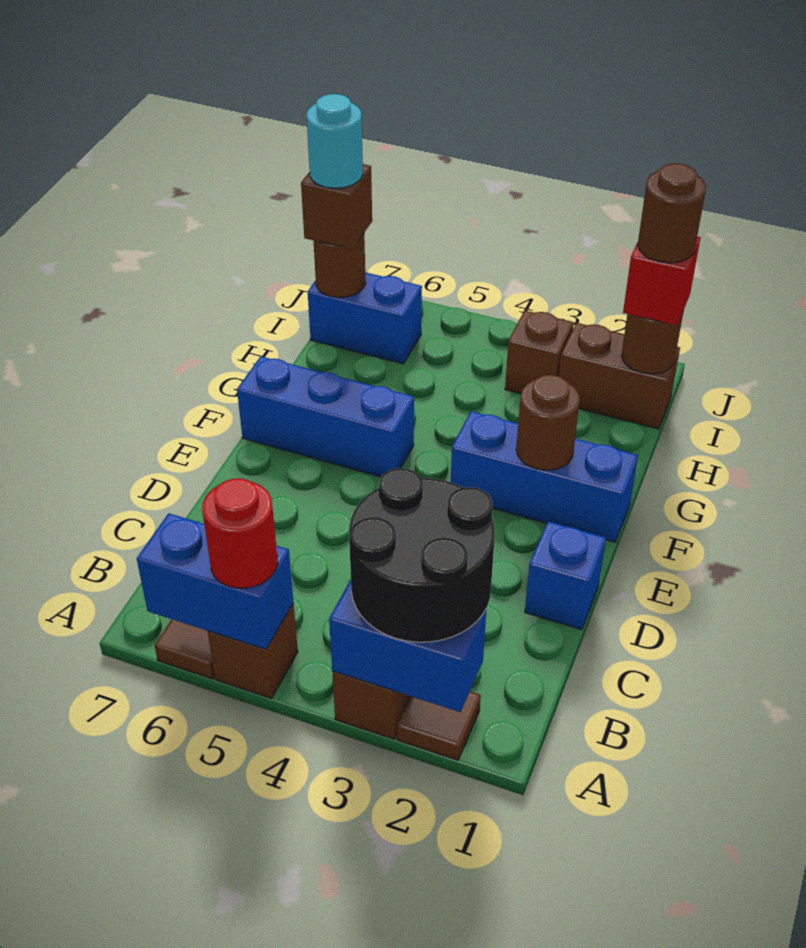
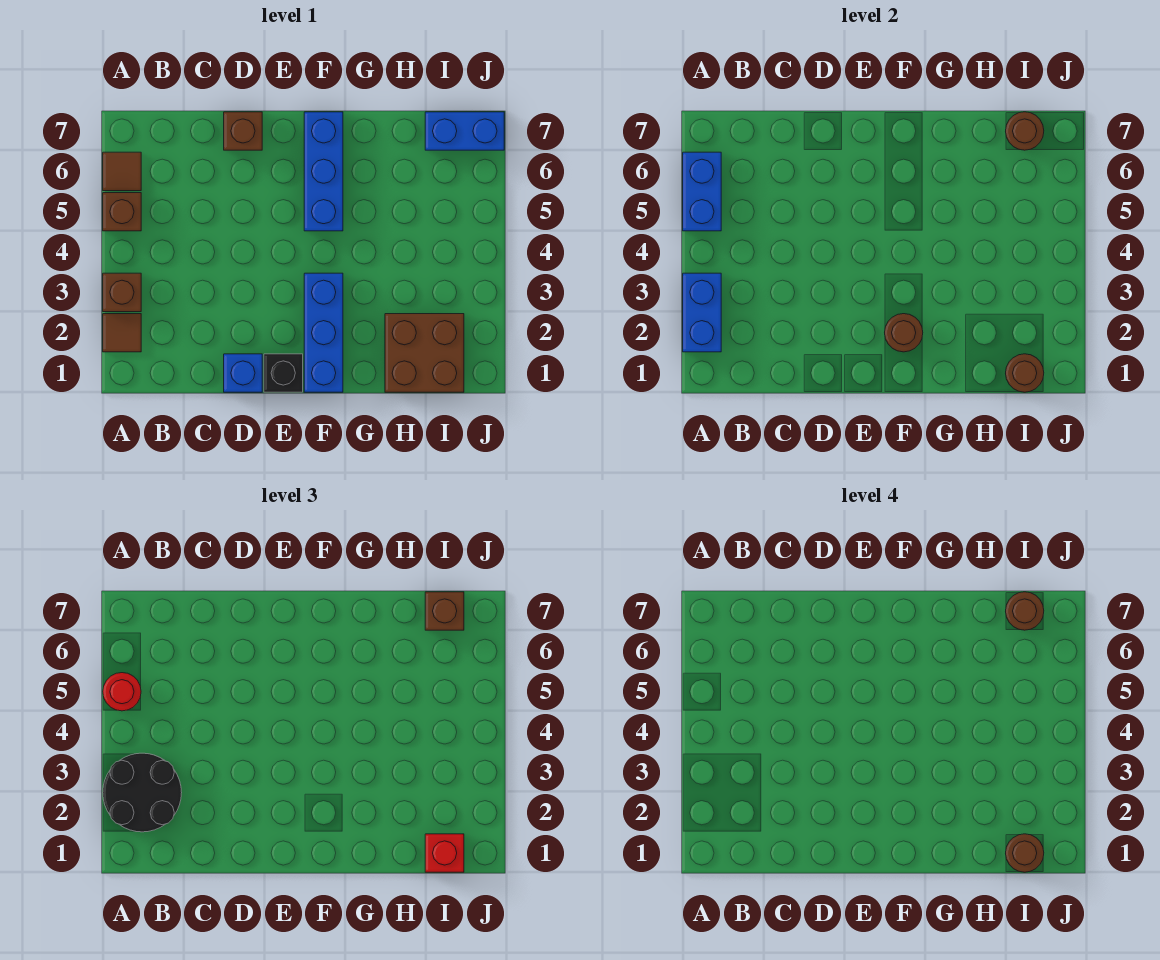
none -> black 1x1 brick [264,354,303,392]
brown 1x2 brick [559,323,680,429] -> brown 2x2 brick [385,314,464,392]
brown 1x1 brick [505,311,574,394] -> brown 1x1 brick moved to [224,112,262,150]
blue 1x2 brick [308,272,422,364] -> blue 1x2 brick turned to [425,112,504,150]
cyan 1x1 round brick [306,94,363,188] -> brown 1x1 round brick [1006,592,1044,630]

